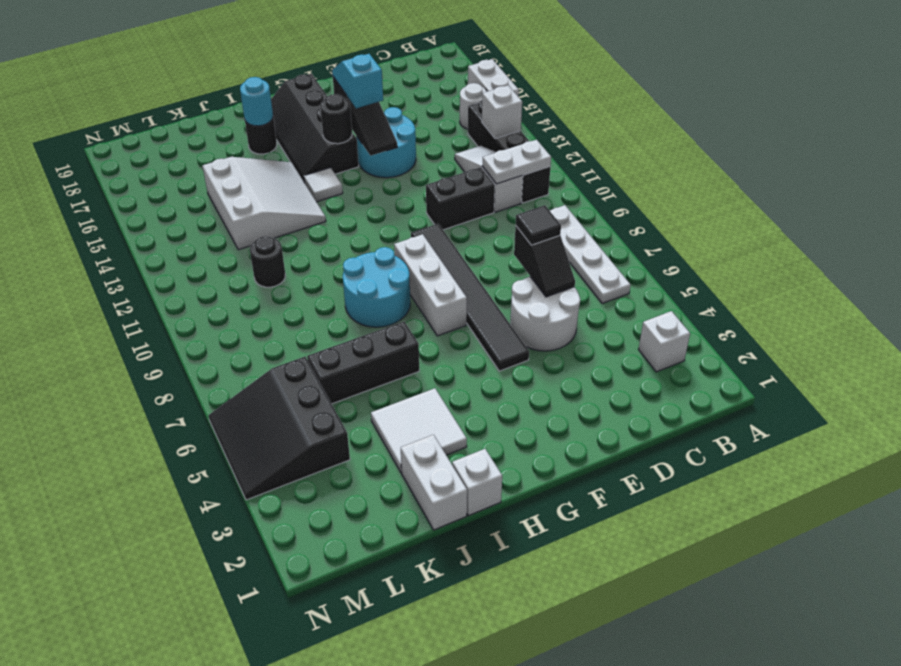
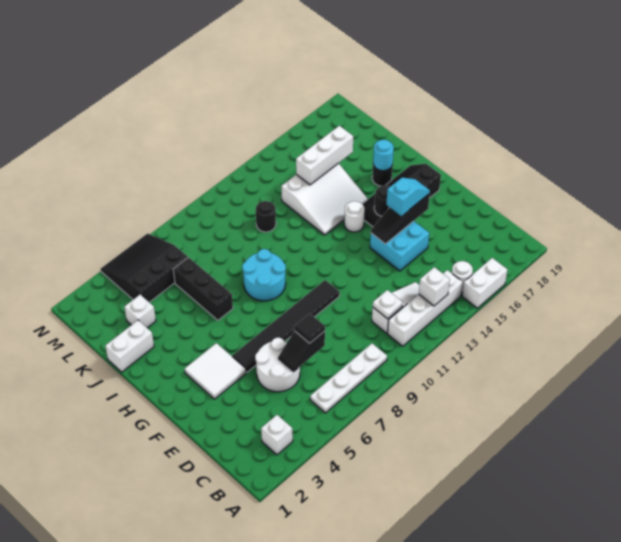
black 1x4 brick [468,101,551,203] -> white 1x4 brick [388,270,463,346]
white 1x2 plate [482,140,551,184] -> white 1x1 plate [373,290,403,319]
black 1x2 brick [426,167,495,230] -> none
cyan 2x2 round brick [356,107,416,178] -> cyan 2x2 brick [370,221,429,271]
white 1x3 brick [394,234,467,336] -> white 1x3 brick moved to [296,126,353,185]
white 1x1 tile [304,168,343,202] -> white 1x1 round brick [344,201,365,232]
white 1x1 brick [452,449,502,516] -> white 1x1 brick moved to [124,295,156,328]
white 2x2 tile [371,388,467,473] -> white 2x2 tile moved to [185,343,246,399]

